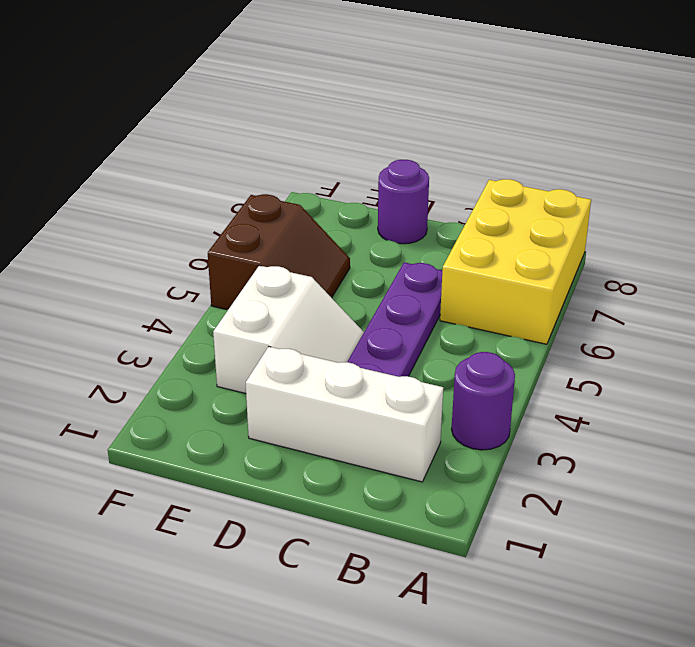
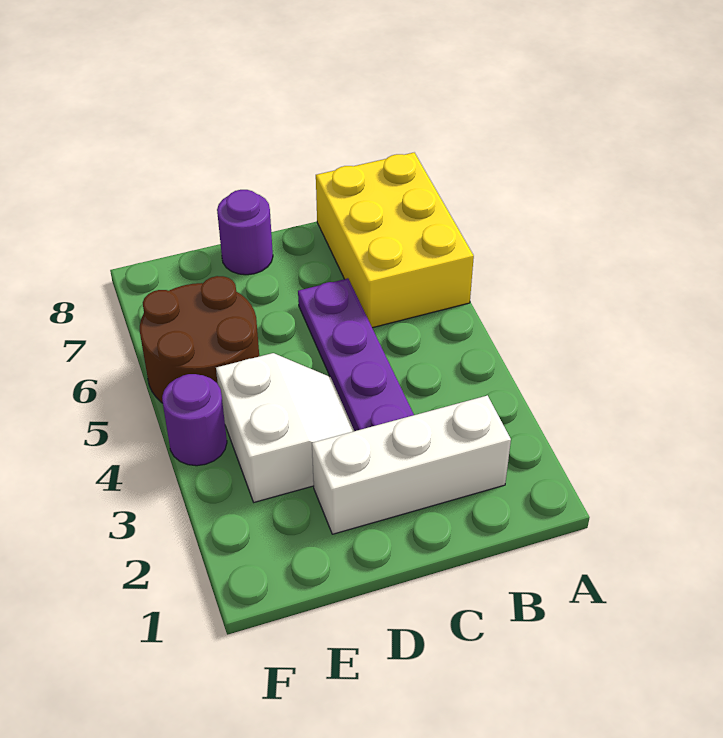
purple 1x1 round brick [452,352,515,450] -> purple 1x1 round brick moved to [162,374,227,466]
brown 2x2 slope [208,194,350,310] -> brown 2x2 round brick [140,276,259,403]

